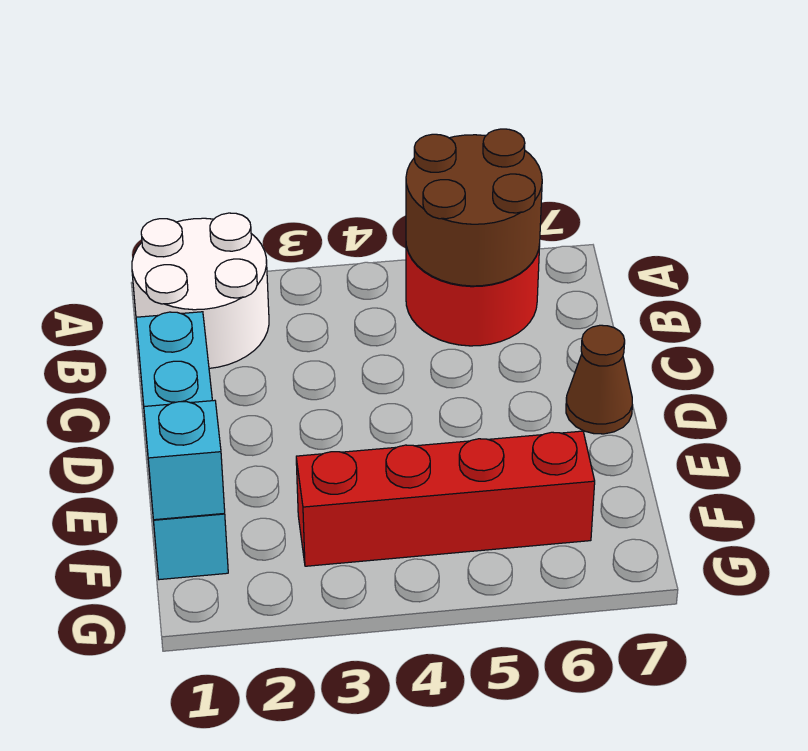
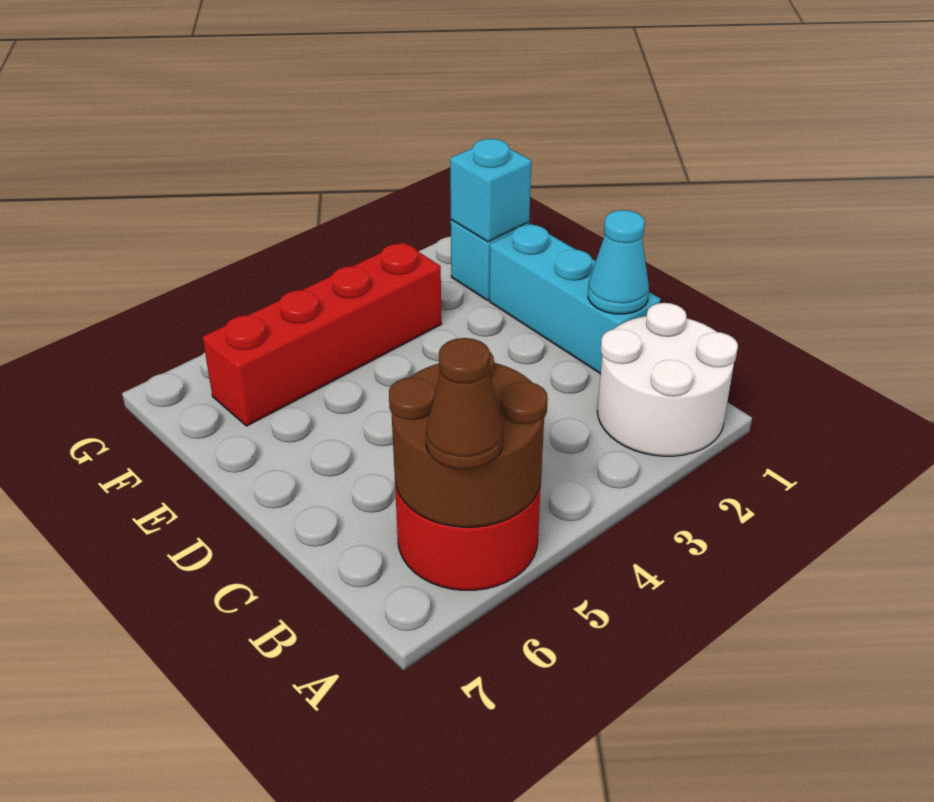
none -> cyan 1x1 cone [588,210,649,314]
brown 1x1 cone [566,325,632,434] -> brown 1x1 cone moved to [426,338,503,470]

